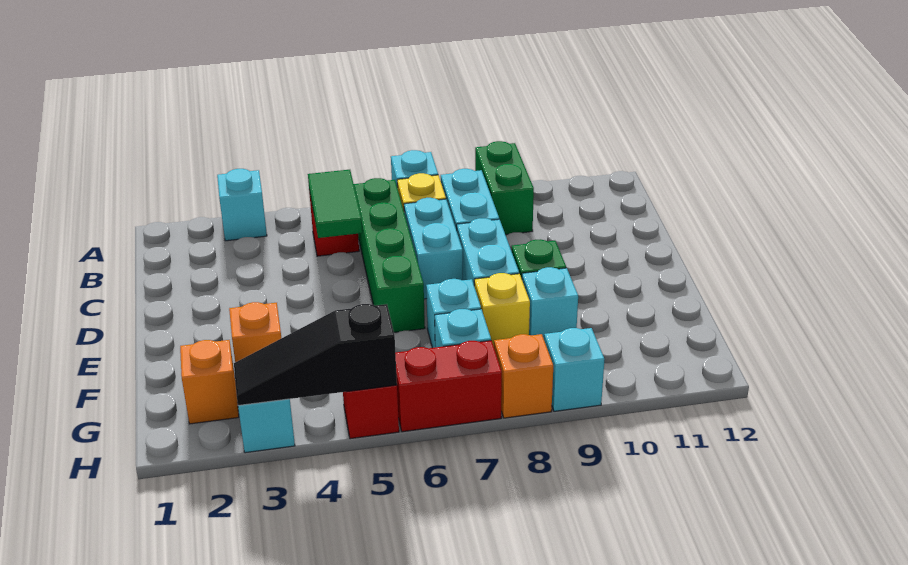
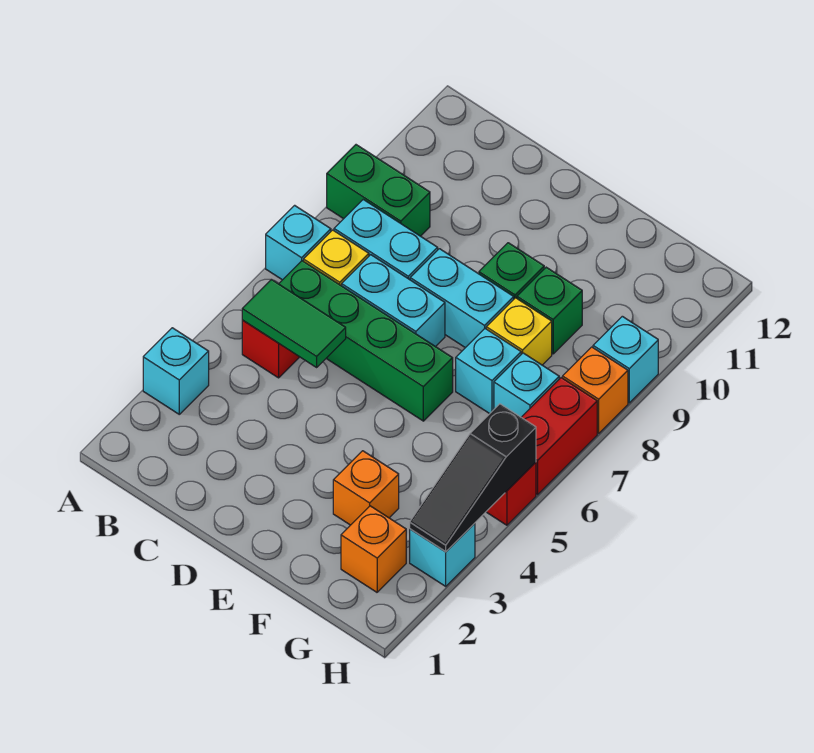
cyan 1x1 brick [522,267,578,338] -> green 1x1 brick [517,267,582,354]

